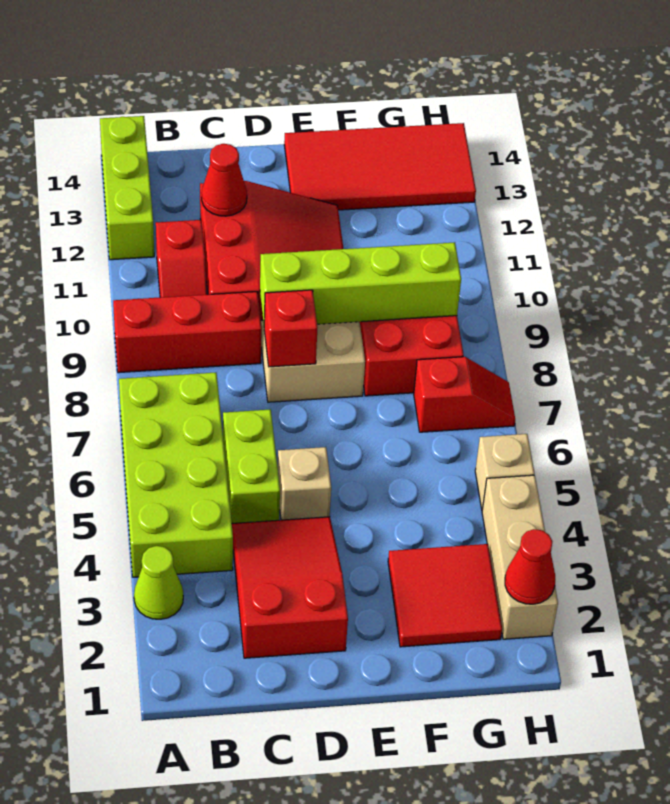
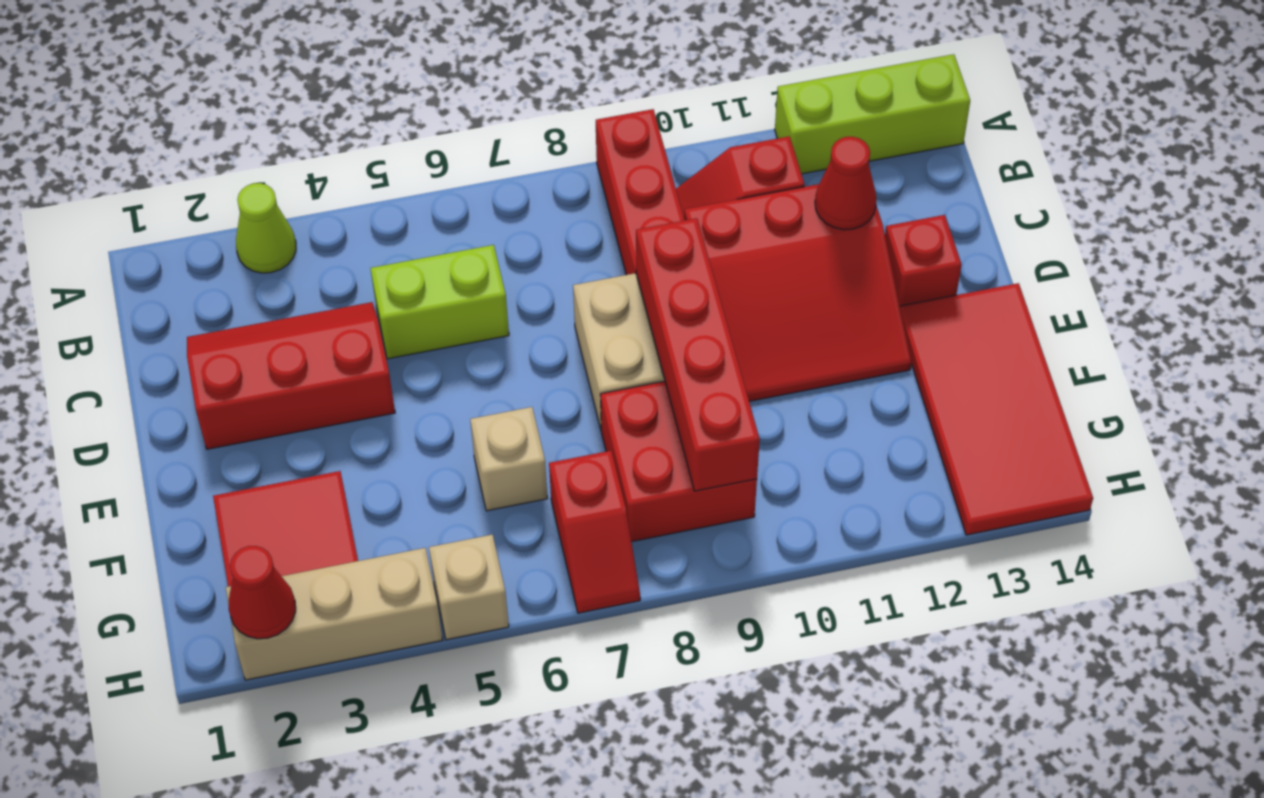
lime 2x4 brick [119,373,233,577] -> none
red 2x3 slope [232,517,348,658] -> red 2x3 slope turned to [187,302,395,449]
tan 1x1 brick [278,447,331,520] -> tan 1x1 brick moved to [470,407,548,511]
red 1x1 brick [264,290,318,367] -> red 1x1 brick moved to [885,215,962,306]
lime 1x4 brick [260,242,461,324] -> red 1x4 brick [636,218,760,491]

